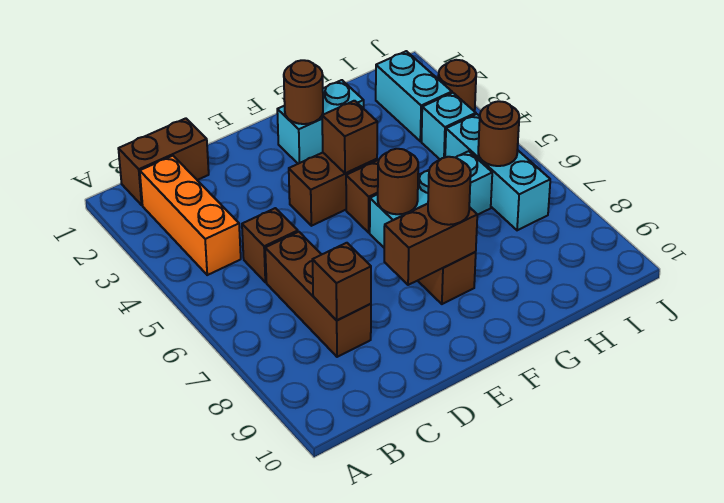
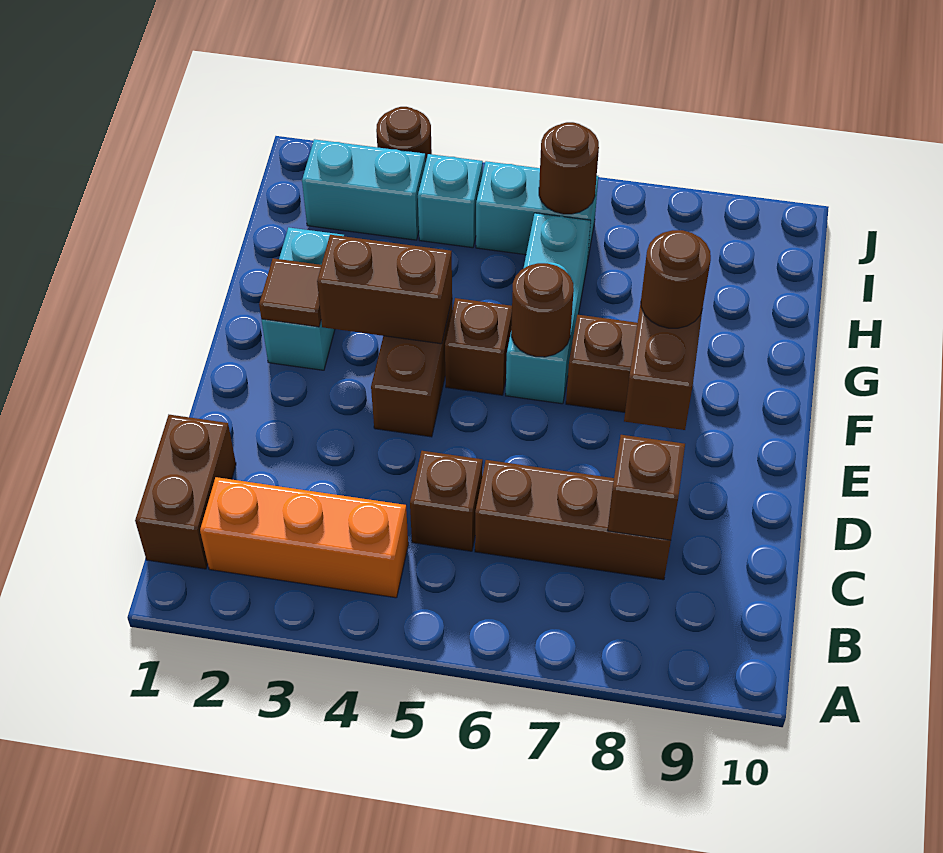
brown 1x1 round brick [284,60,323,124] -> brown 1x1 tile [259,258,321,327]
brown 1x1 brick [322,101,377,173] -> brown 1x2 brick [317,235,452,344]
cyan 1x3 brick [445,114,550,230] -> cyan 1x2 brick [476,161,598,262]

